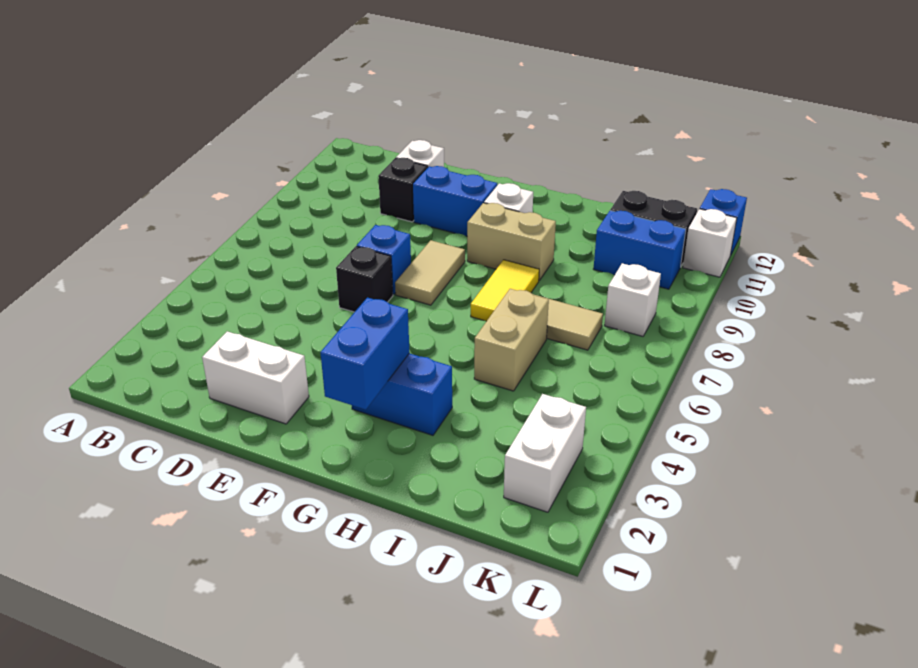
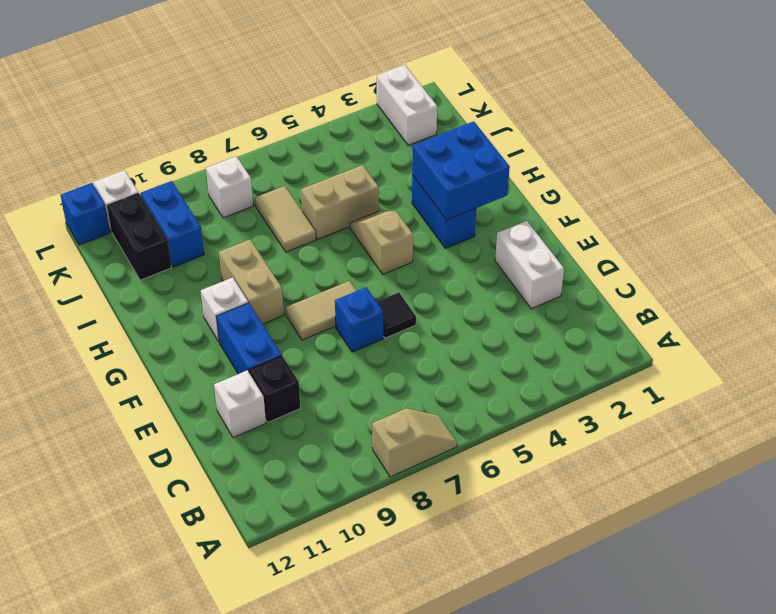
none -> tan 1x2 slope [372,408,457,477]
black 1x1 brick [336,246,393,312] -> black 1x1 tile [377,292,416,338]
blue 1x2 brick [320,298,409,410] -> blue 2x2 brick [412,121,510,220]
none -> tan 1x2 slope [350,211,413,274]
yellow 1x2 tile [471,260,539,321] -> none
white 1x2 brick [504,394,586,512] -> white 1x2 brick turned to [377,65,437,145]

